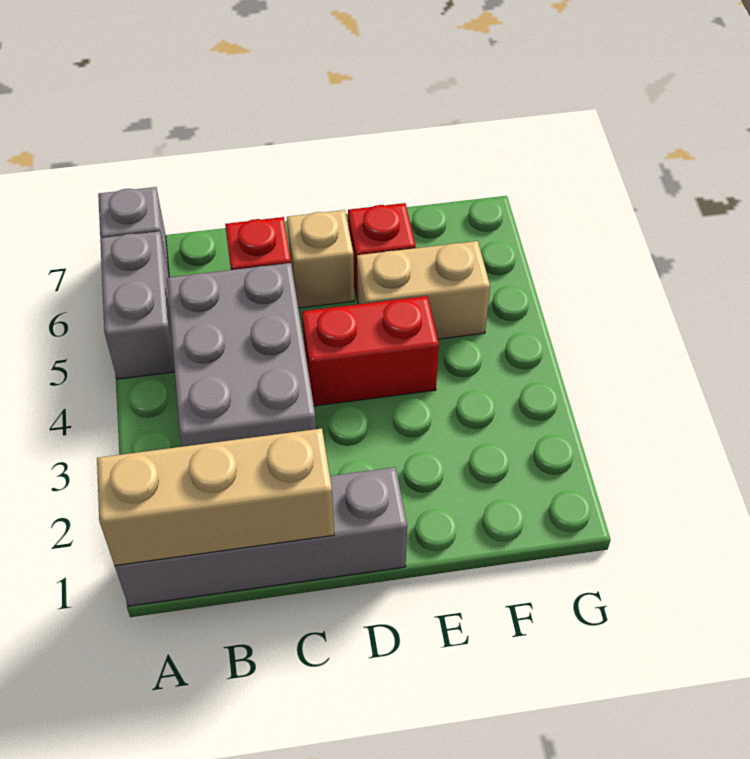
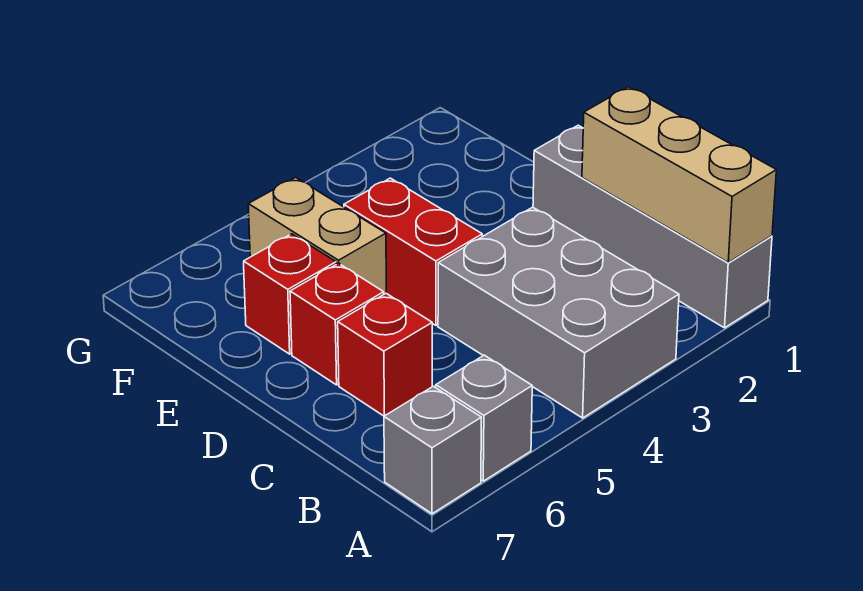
grey 1x2 brick [100,231,175,379] -> grey 1x1 brick [436,355,532,481]
grey 2x3 brick [167,263,316,446] -> grey 2x3 brick turned to [438,207,679,418]
tan 1x1 brick [287,210,354,308] -> red 1x1 brick [290,263,384,385]

